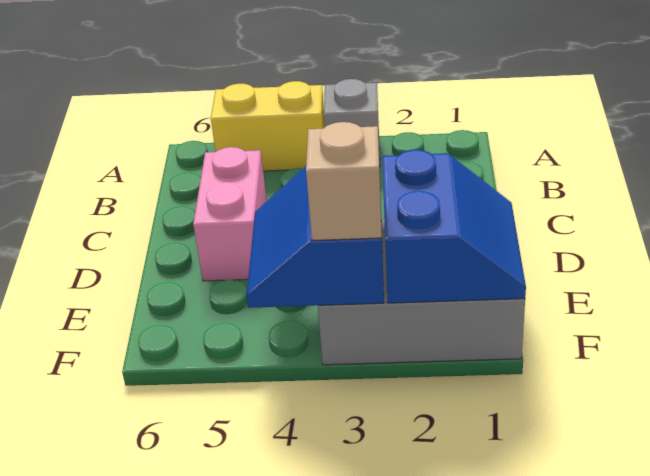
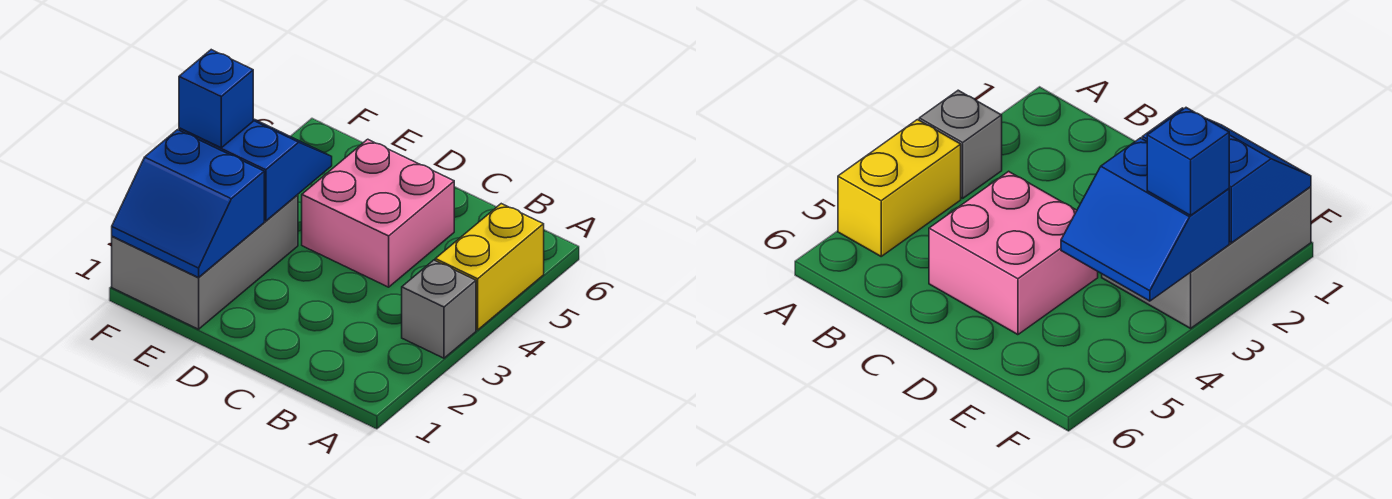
pink 1x2 brick [193,147,267,281] -> pink 2x2 brick [302,139,454,287]
tan 1x1 brick [306,122,382,240] -> blue 1x1 brick [179,50,253,148]

